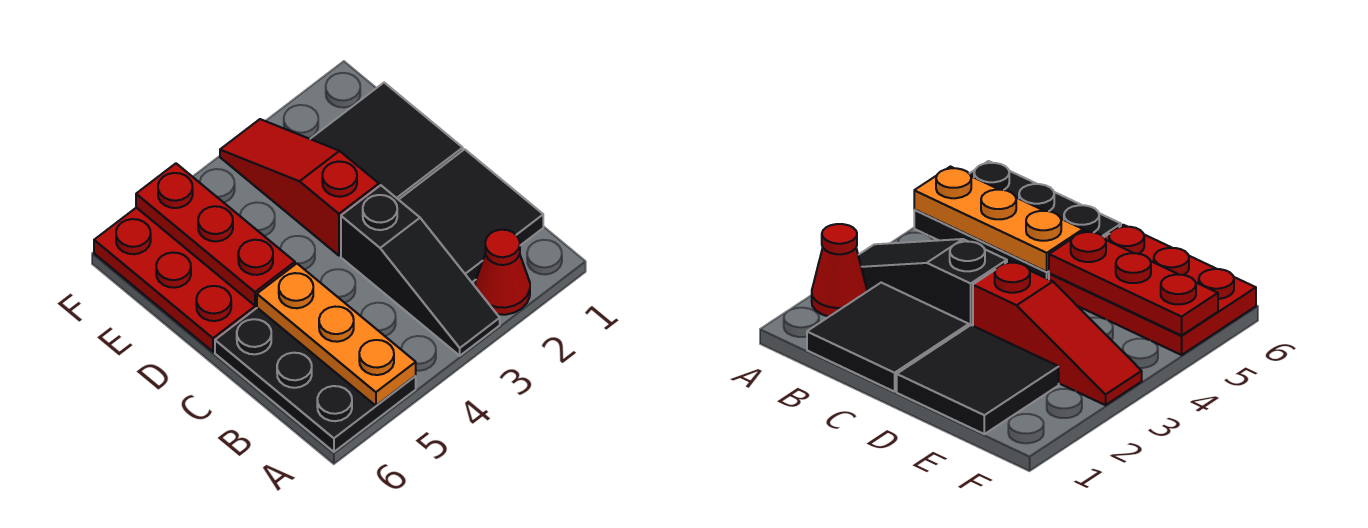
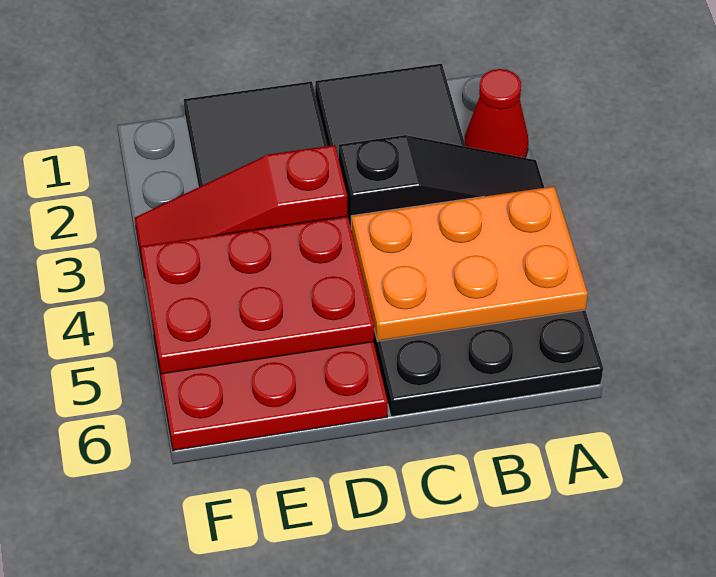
orange 1x3 plate [257,263,416,406] -> orange 2x3 plate [351,186,588,341]
red 1x3 plate [136,163,295,305] -> red 2x3 plate [141,216,374,374]

